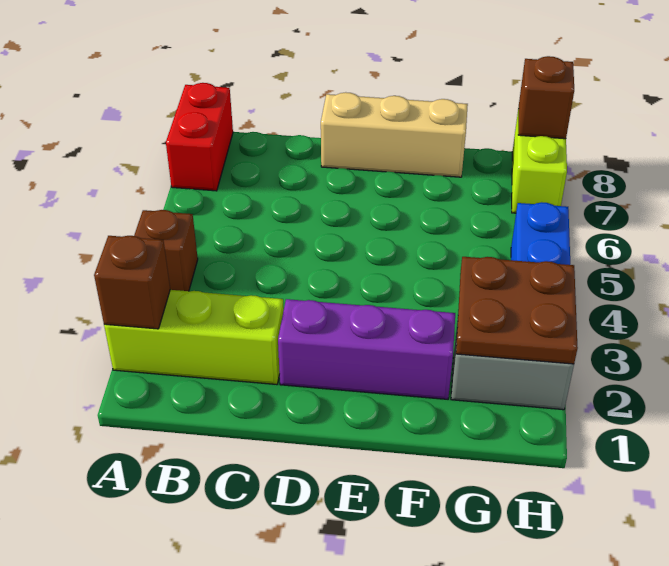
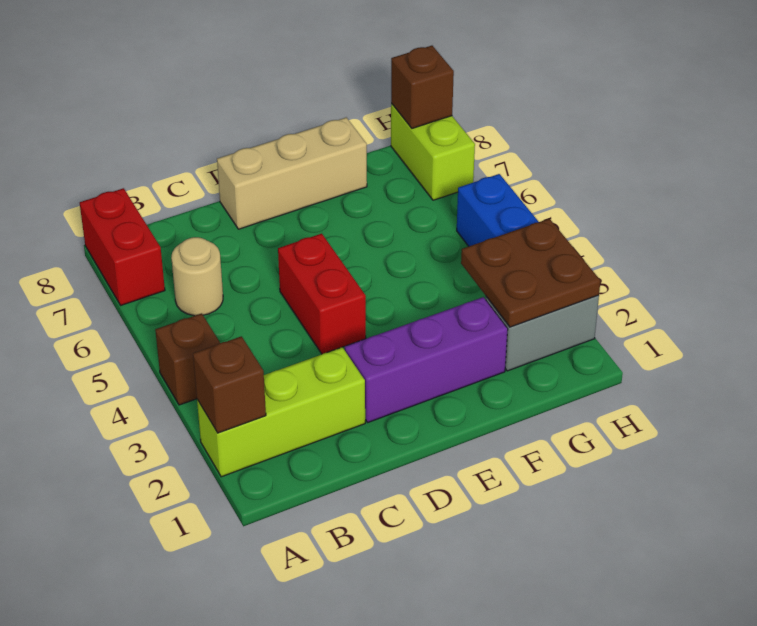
none -> tan 1x1 round brick [171,237,223,316]
none -> red 1x2 brick [278,234,366,354]

